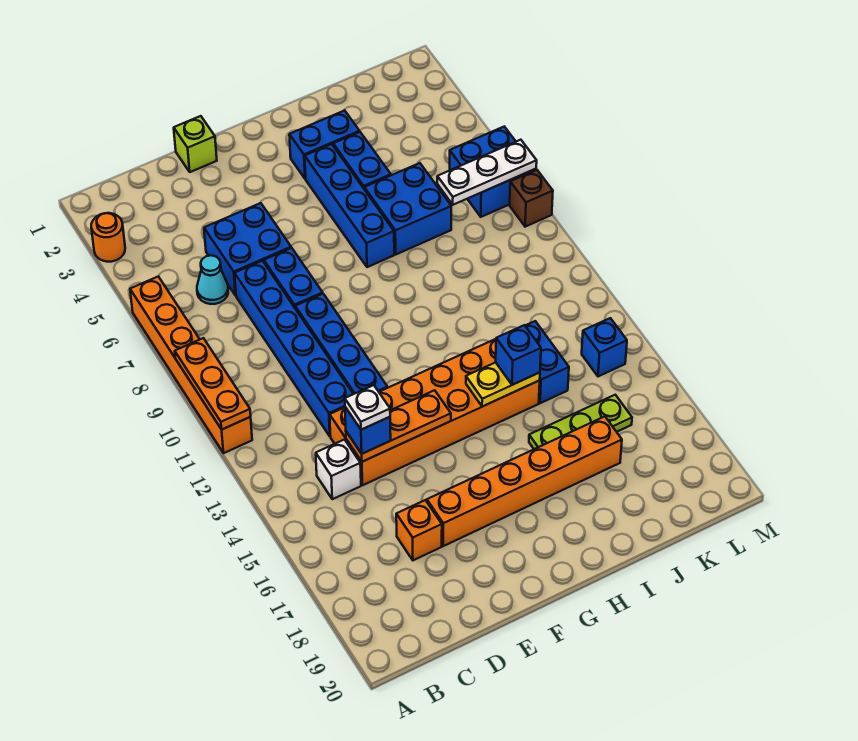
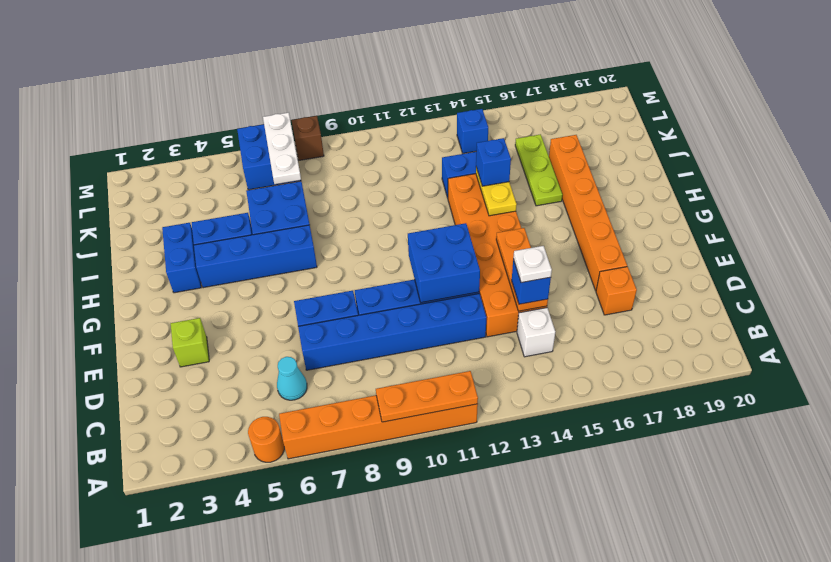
orange 1x1 round brick [91,213,125,262] -> orange 1x1 round brick moved to [248,417,284,462]
blue 2x2 brick [204,203,291,296] -> blue 2x2 brick moved to [408,223,480,303]
lime 1x1 brick [174,116,217,172] -> lime 1x1 brick moved to [171,318,209,367]

